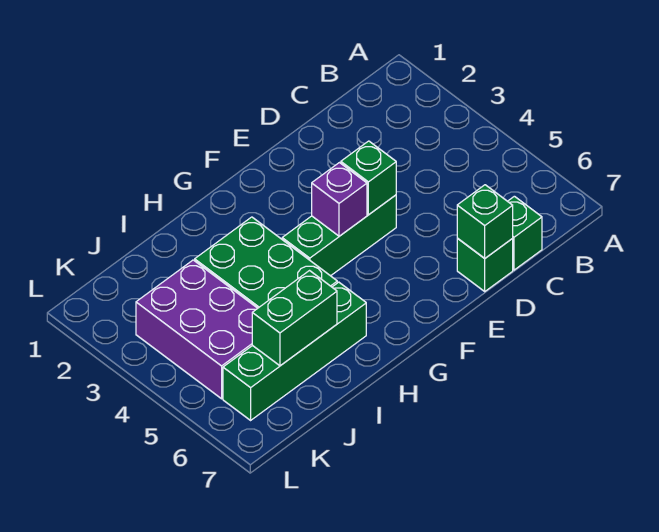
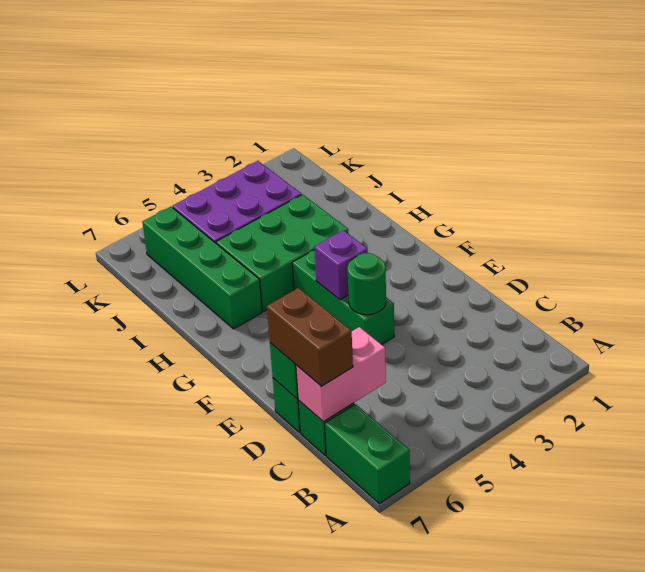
none -> pink 1x2 brick [296,327,386,422]
none -> brown 1x2 brick [267,288,353,386]
green 1x1 brick [341,141,396,215] -> green 1x1 round brick [348,253,386,315]
green 1x2 brick [252,271,337,366] -> green 1x2 brick moved to [325,404,410,504]

